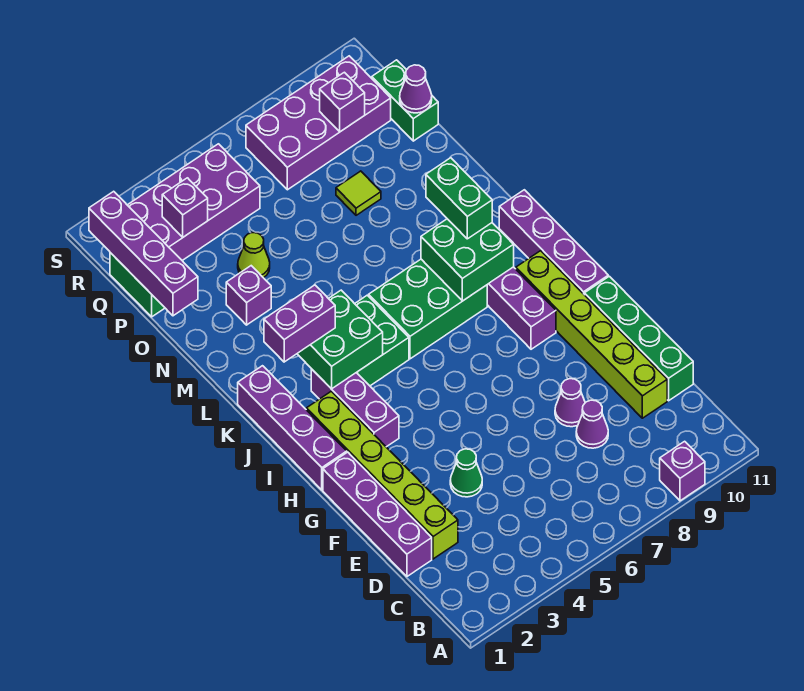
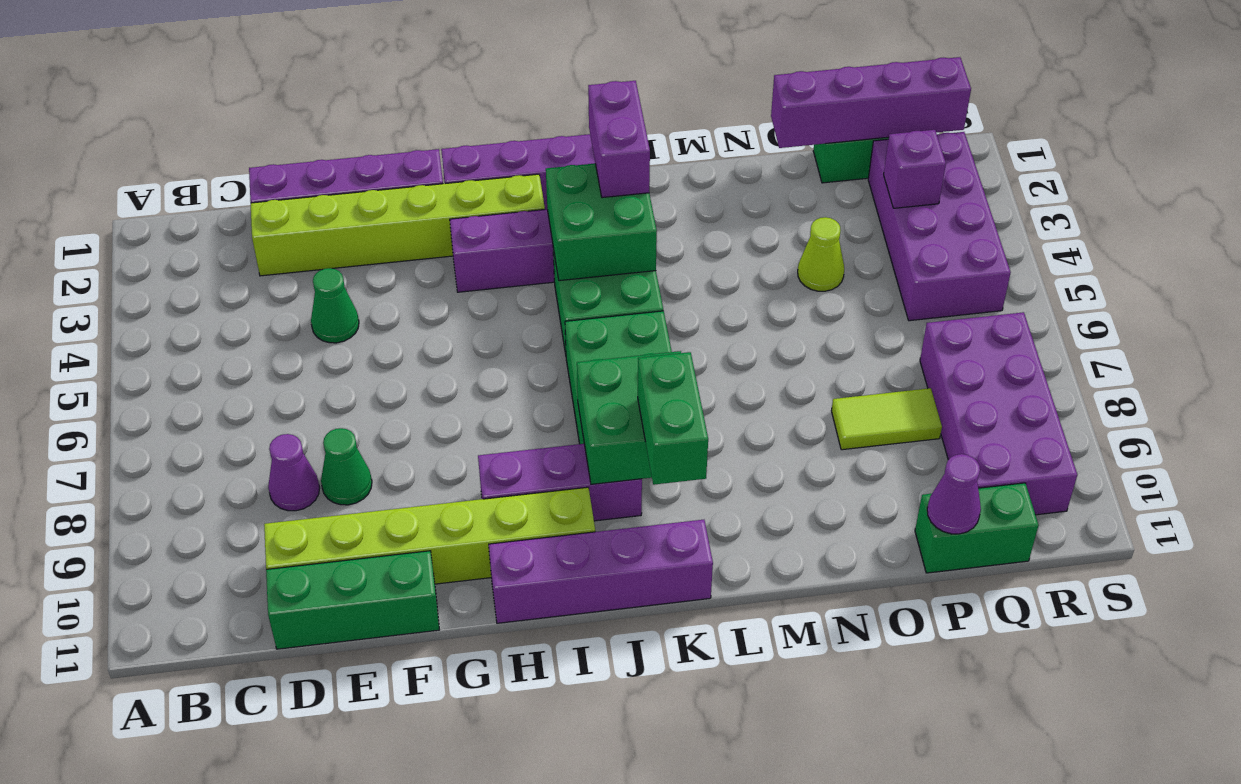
purple 1x1 brick [660,441,705,501] -> none
green 1x4 brick [585,276,693,401] -> green 1x3 brick [266,551,439,649]
purple 1x1 cone [555,379,585,427] -> green 1x1 cone [321,428,372,505]
green 1x2 brick [426,158,492,239] -> green 1x2 brick turned to [638,352,708,485]
purple 1x1 brick [226,266,271,325] -> none
lime 1x1 tile [336,171,381,215] -> lime 1x2 tile [831,388,942,450]
purple 1x1 brick [320,72,365,132] -> none

